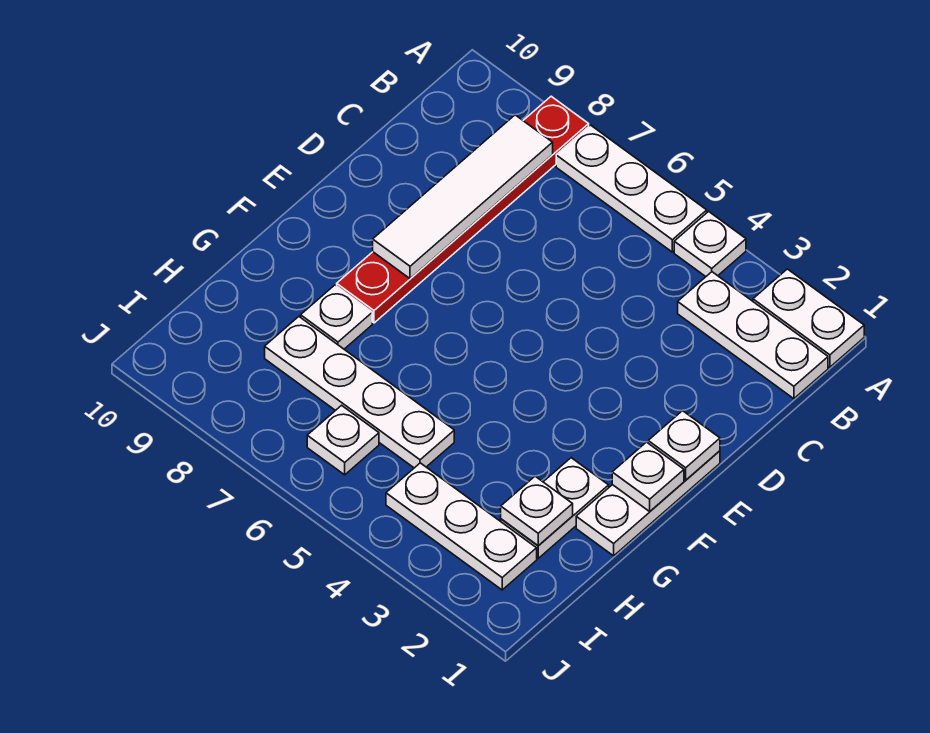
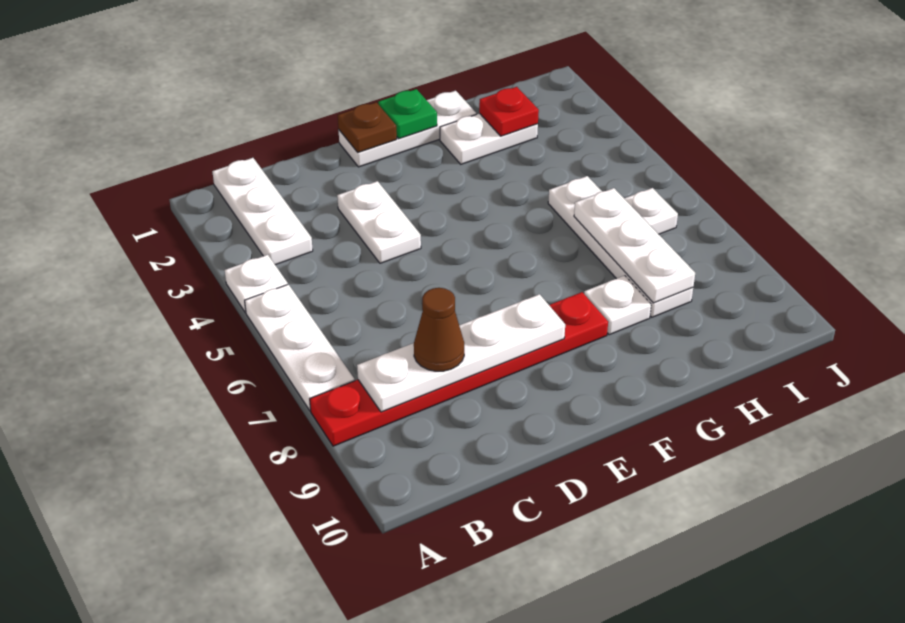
white 1x2 plate [753,269,864,367] -> white 1x2 plate moved to [337,181,421,263]
white 1x4 tile [373,115,553,279] -> white 1x4 plate [357,294,565,412]
none -> brown 1x1 cone [414,288,464,371]
white 1x1 plate [648,411,720,480] -> brown 1x1 plate [338,102,397,152]
white 1x1 plate [612,442,684,511] -> green 1x1 plate [378,89,437,139]
white 1x1 plate [501,476,573,546] -> red 1x1 plate [479,87,539,136]
white 1x3 plate [386,463,537,590] -> white 1x3 plate moved to [574,188,695,303]

